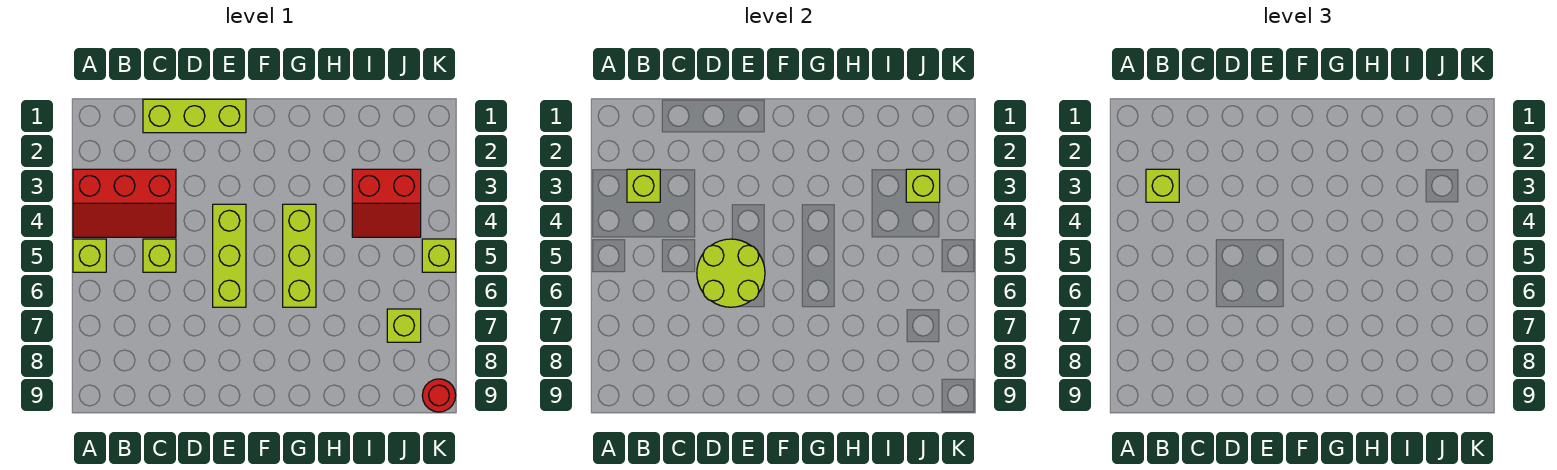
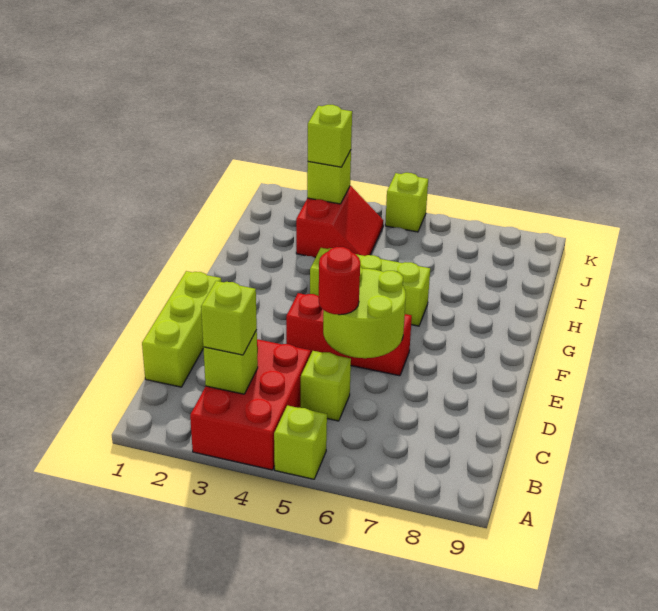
red 2x3 slope [73,169,176,237] -> red 2x3 brick [190,339,311,470]
lime 1x3 brick [213,204,246,307] -> red 1x3 brick [286,293,412,376]
lime 1x1 brick [387,309,421,342] -> lime 1x1 brick moved to [308,105,352,167]
red 1x1 round brick [422,379,456,412] -> red 1x1 round brick moved to [319,247,360,315]

